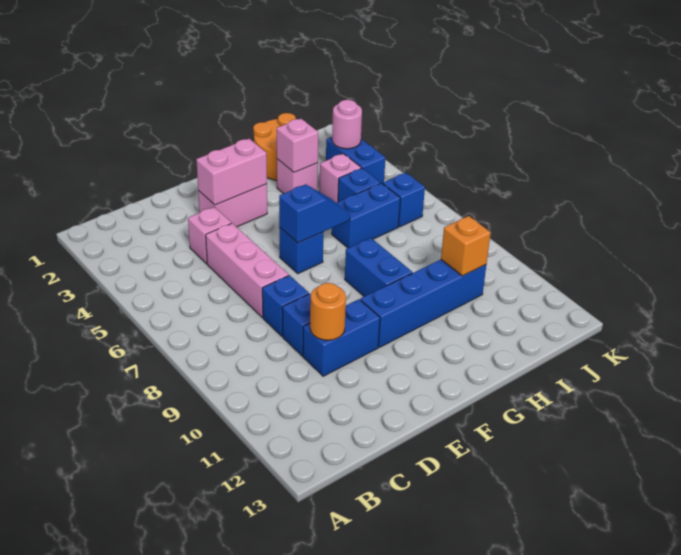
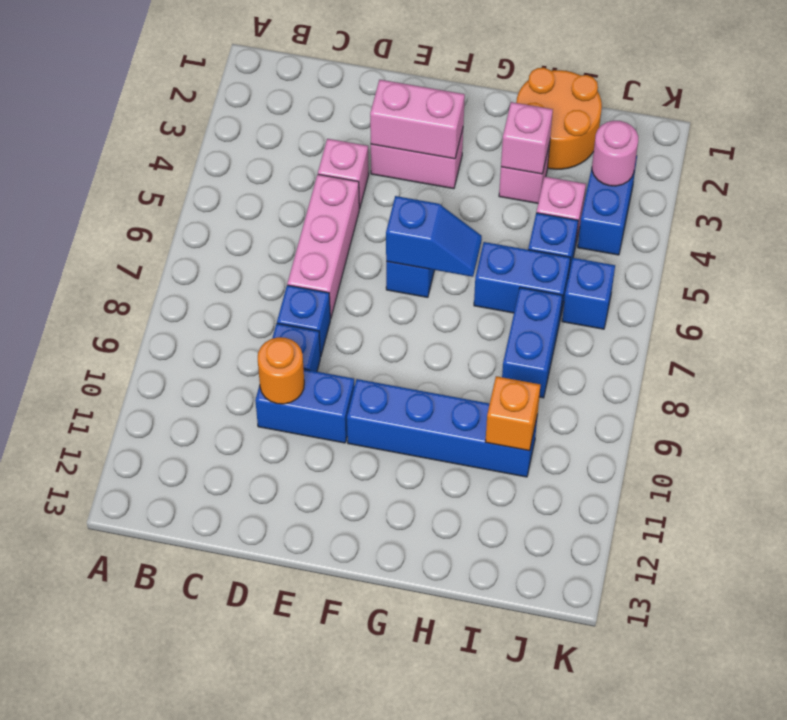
blue 1x2 brick [345,238,412,296] -> blue 1x2 brick moved to [502,288,563,398]

